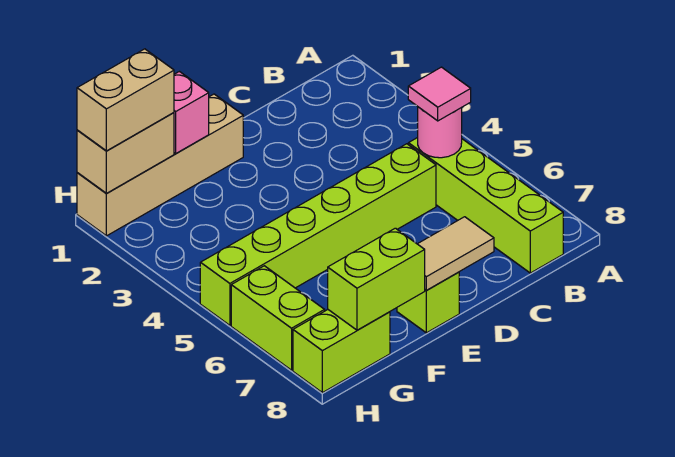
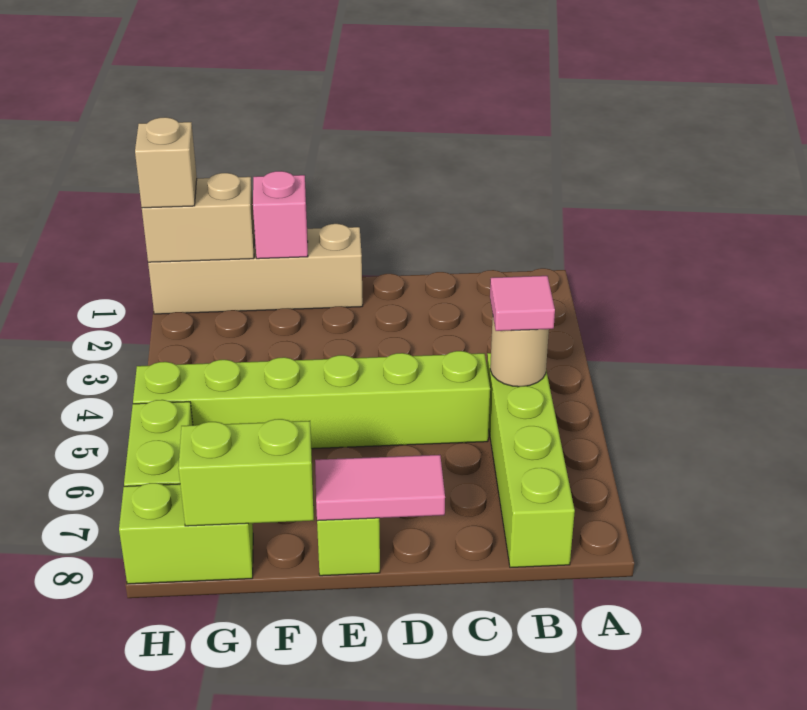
pink 1x1 round brick [418,107,462,158] -> tan 1x1 round brick [490,318,549,387]
tan 1x2 tile [418,217,494,290] -> pink 1x2 tile [315,455,445,521]
tan 1x2 brick [77,49,174,151] -> tan 1x1 brick [135,117,197,208]

